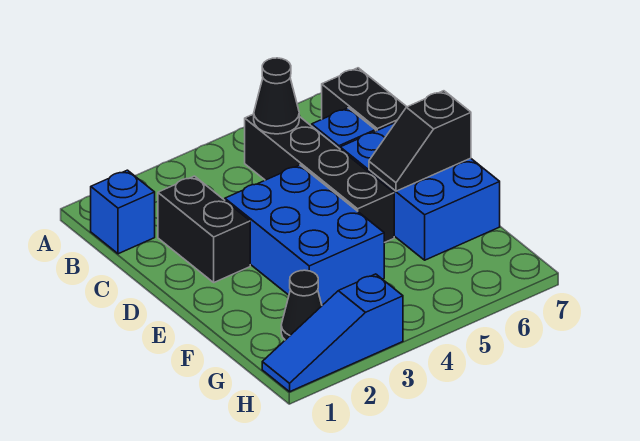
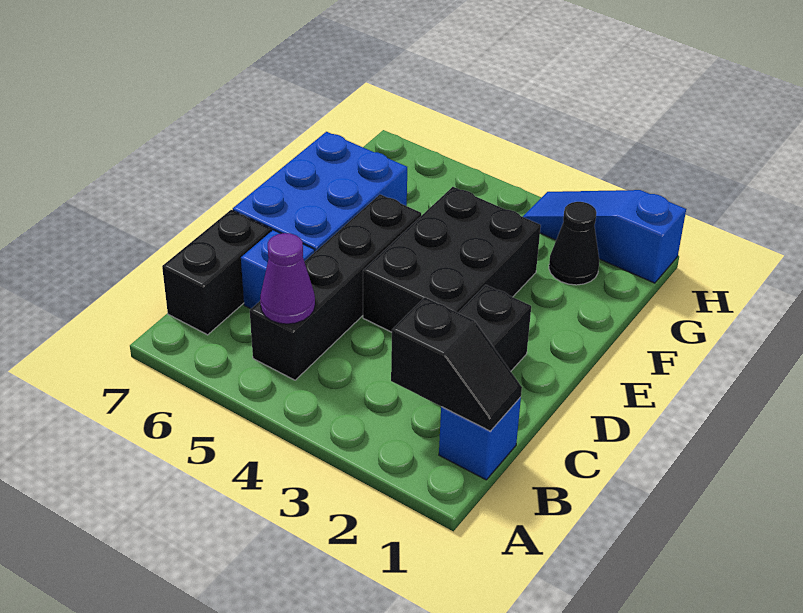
black 1x1 cone [254,58,299,134] -> purple 1x1 cone [260,233,315,324]
blue 2x3 brick [225,165,384,305] -> black 2x3 brick [363,187,541,332]
black 1x2 slope [369,91,471,191] -> black 1x2 slope moved to [391,297,522,431]
blue 1x3 slope [262,274,403,392] -> blue 1x3 slope turned to [523,190,686,283]

